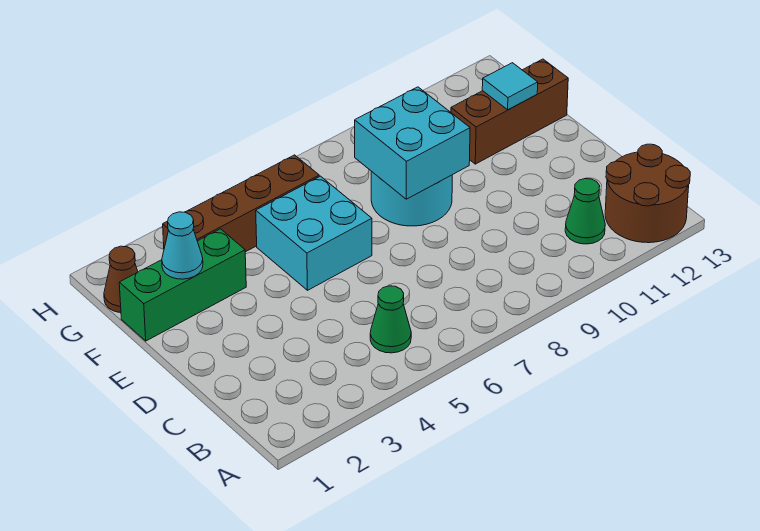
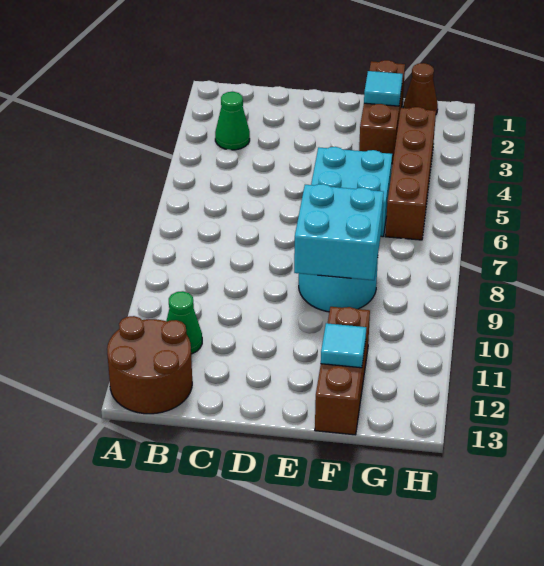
green 1x1 cone [370,286,411,353] -> green 1x1 cone moved to [215,92,250,150]
green 1x3 brick [119,229,246,341] -> brown 1x3 brick [359,60,405,164]
cyan 1x1 cone [162,212,203,279] -> cyan 1x1 tile [364,71,403,106]

